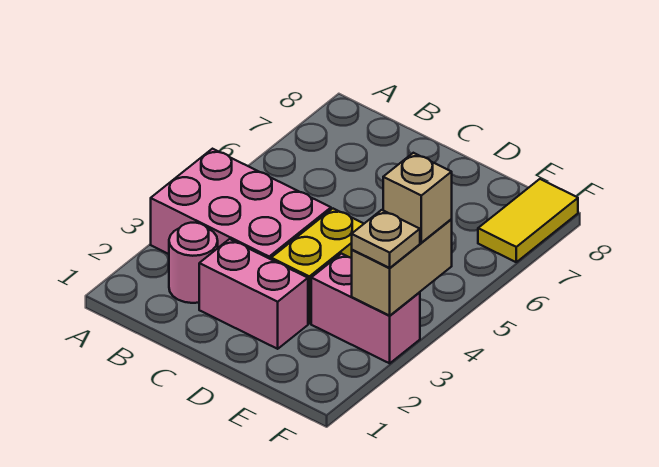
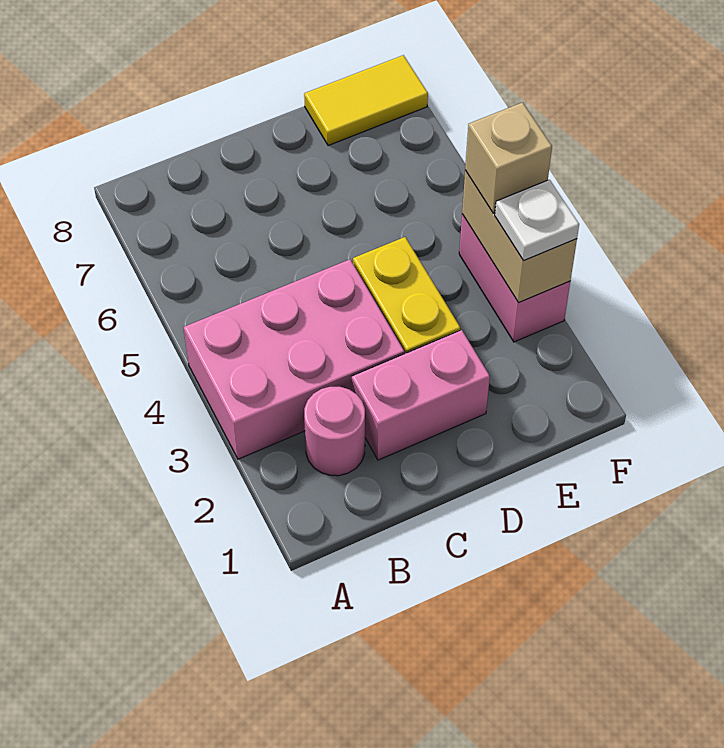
pink 1x2 brick [311,254,420,363] -> pink 1x2 brick turned to [459,214,570,342]
tan 1x1 plate [352,210,420,268] -> white 1x1 plate [495,180,579,261]
yellow 1x2 tile [478,179,578,262] -> yellow 1x2 tile turned to [304,55,428,146]

